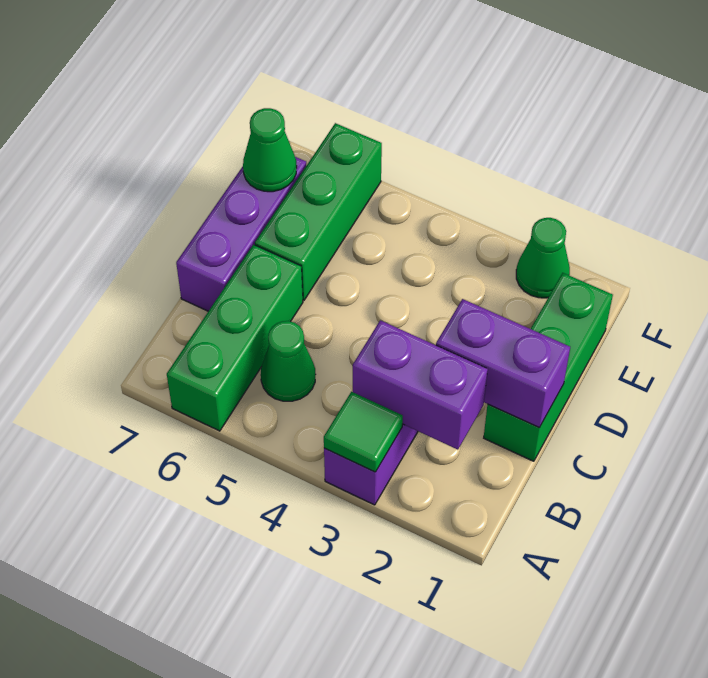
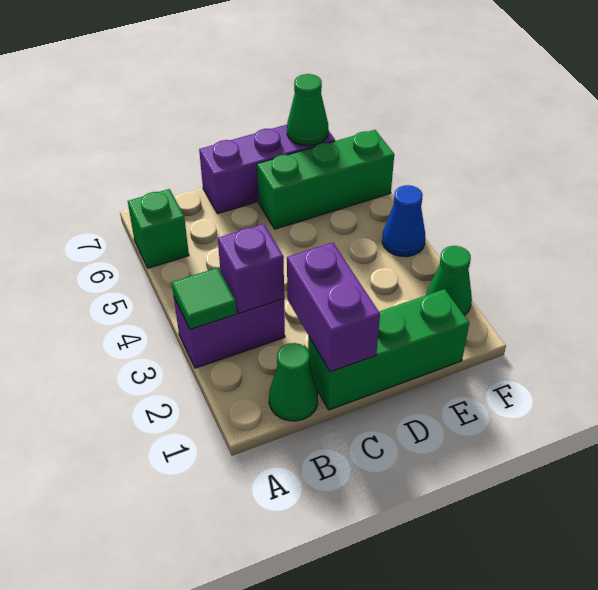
green 1x3 brick [167,245,303,431] -> green 1x1 brick [128,189,189,268]
purple 1x2 brick [353,320,488,450] -> purple 1x1 brick [218,224,284,313]
green 1x1 cone [261,321,315,401] -> green 1x1 cone moved to [269,343,318,421]
none -> blue 1x1 cone [382,185,426,257]

